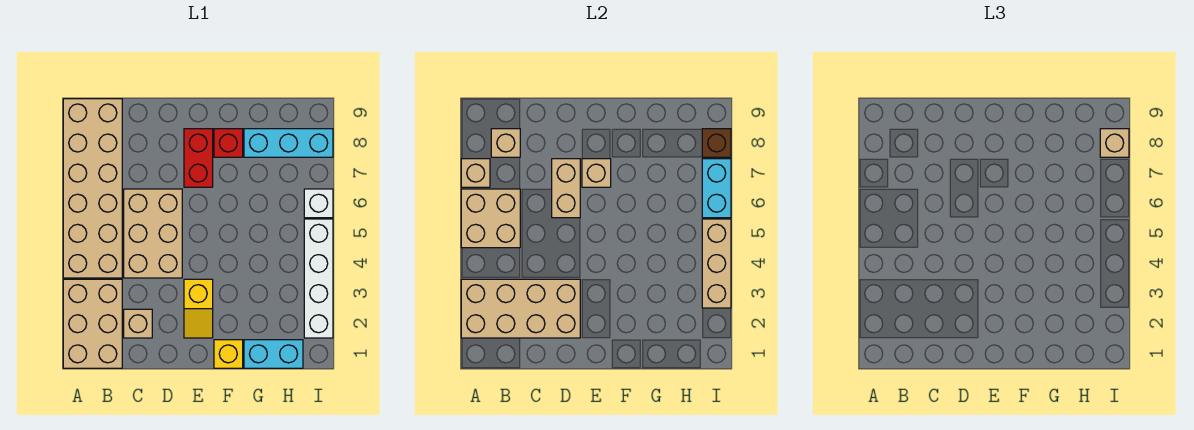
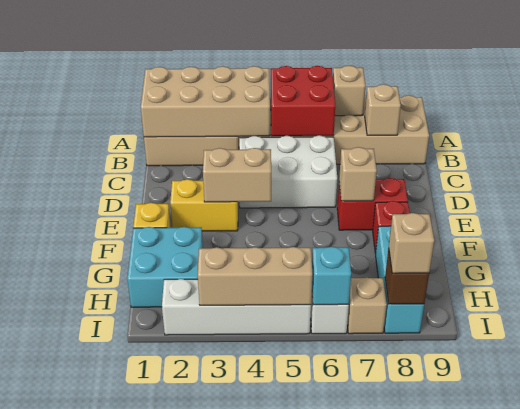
tan 2x4 brick [461,279,580,338] -> tan 2x4 brick turned to [141,66,270,137]
tan 2x2 brick [461,189,520,248] -> red 2x2 brick [271,66,335,136]
tan 1x1 brick [124,309,152,338] -> tan 1x1 brick moved to [347,278,387,334]
tan 2x3 brick [124,189,182,278] -> white 2x3 brick [239,135,337,208]
tan 1x2 brick [552,159,580,218] -> tan 1x2 brick moved to [203,148,271,202]
yellow 1x2 slope [184,279,213,338] -> yellow 1x2 brick [170,179,238,231]
cyan 1x2 brick [244,340,303,368] -> cyan 2x2 brick [127,227,203,307]
cyan 1x2 brick [702,159,731,218] -> cyan 1x1 brick [312,247,351,305]

